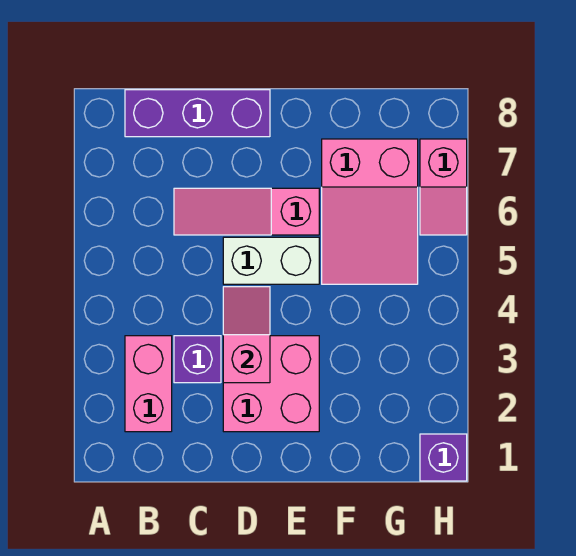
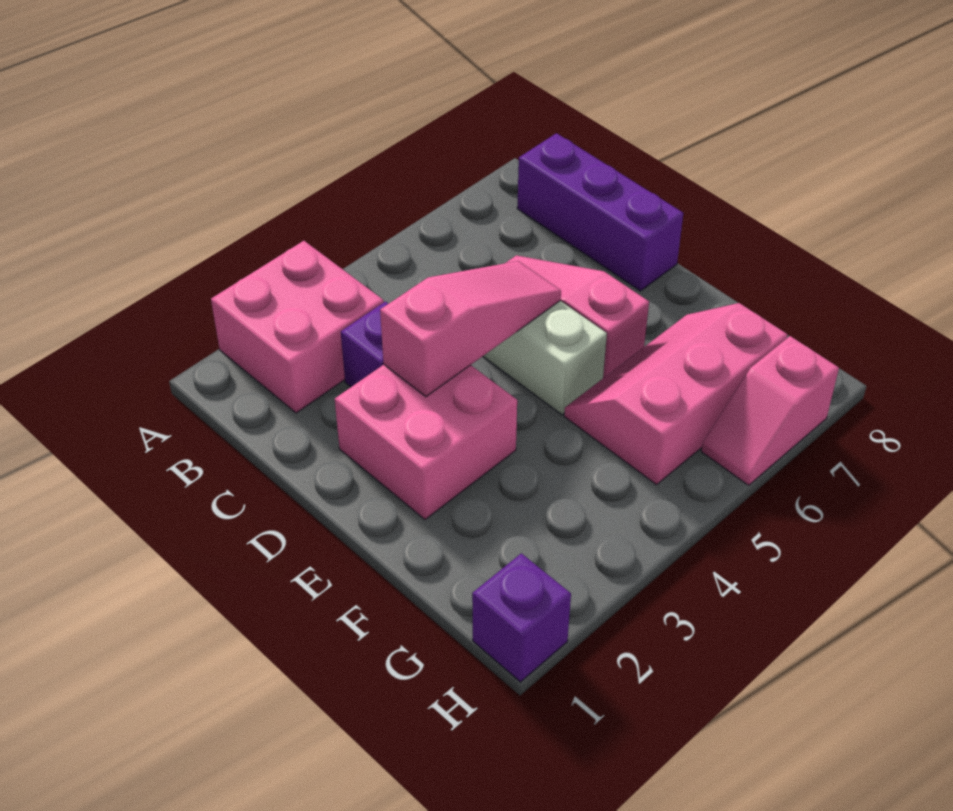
pink 1x2 brick [125,336,172,432] -> pink 2x2 brick [211,241,384,413]
pink 1x2 slope [223,287,270,383] -> pink 1x3 slope [380,261,561,397]
pink 2x3 slope [322,139,418,284] -> pink 2x3 slope turned to [564,303,787,485]

